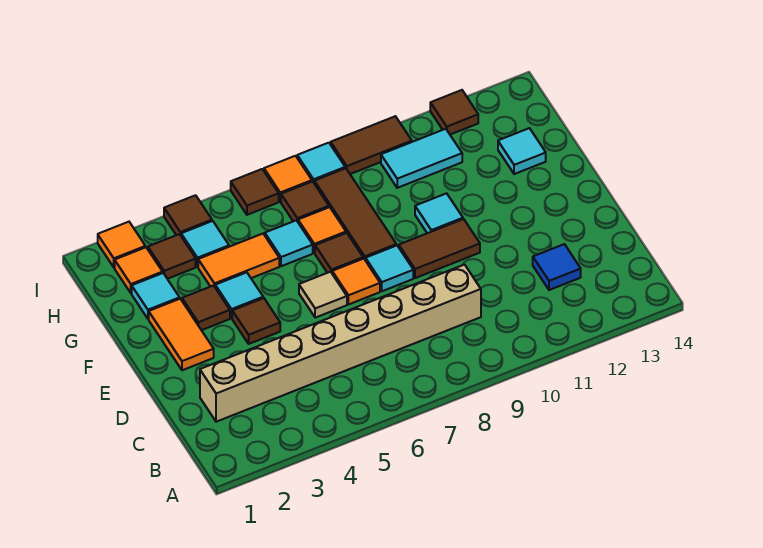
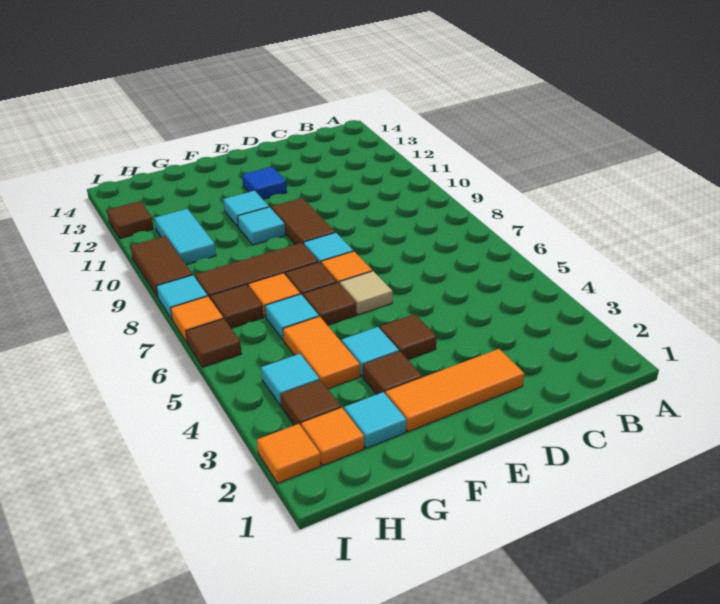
tan 1x8 brick [200,265,481,422] -> none
blue 1x1 tile [533,244,581,290] -> blue 1x1 tile moved to [242,167,287,199]
orange 1x2 tile [149,299,214,370] -> orange 1x3 tile [385,349,524,432]
cyan 1x1 tile [498,128,546,174] -> cyan 1x1 tile moved to [223,191,269,227]
brown 1x1 tile [164,195,212,235] -> brown 1x1 tile moved to [303,282,356,325]

